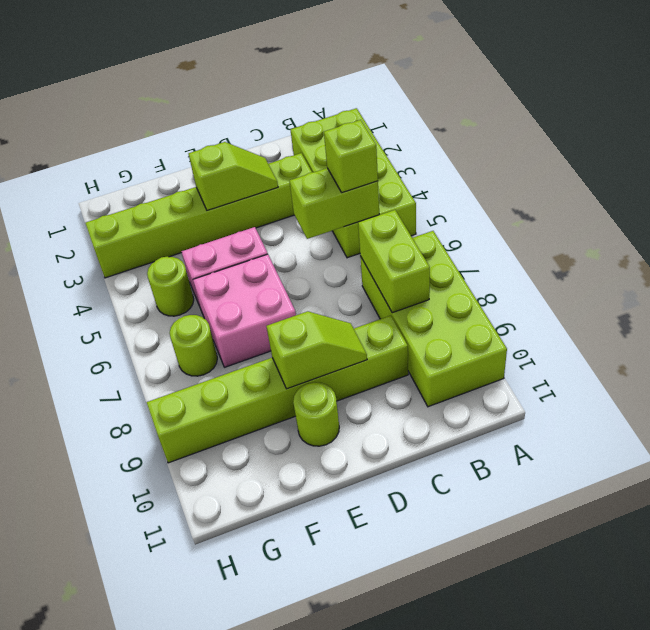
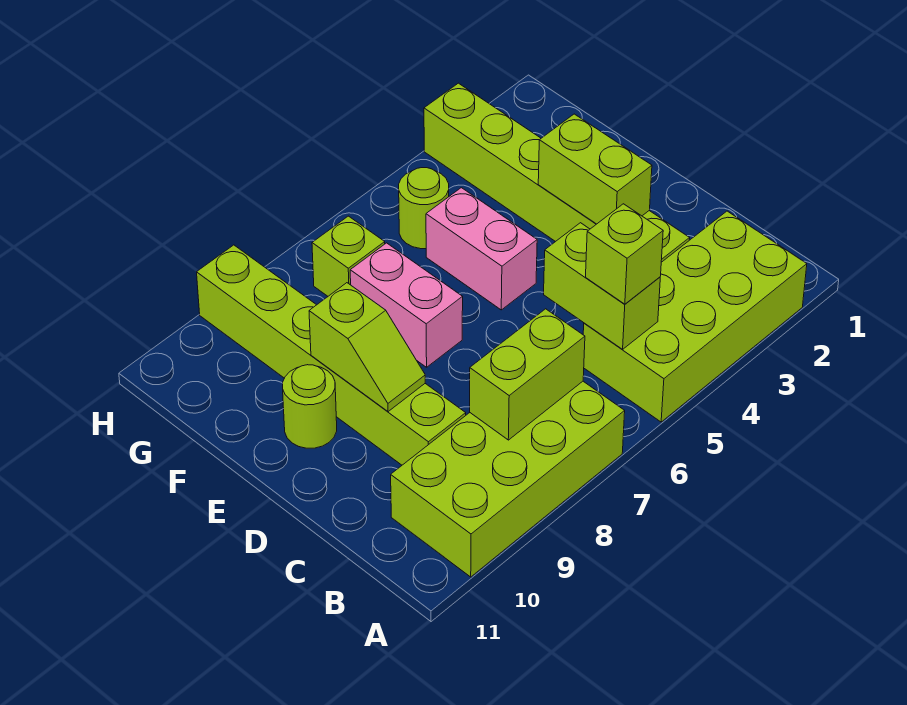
lime 1x2 slope [189,142,278,211] -> lime 1x2 brick [538,114,652,224]
pink 2x2 brick [193,254,296,367] -> pink 1x2 brick [350,243,463,367]
lime 1x1 round brick [170,315,217,376] -> lime 1x1 brick [312,216,385,296]

